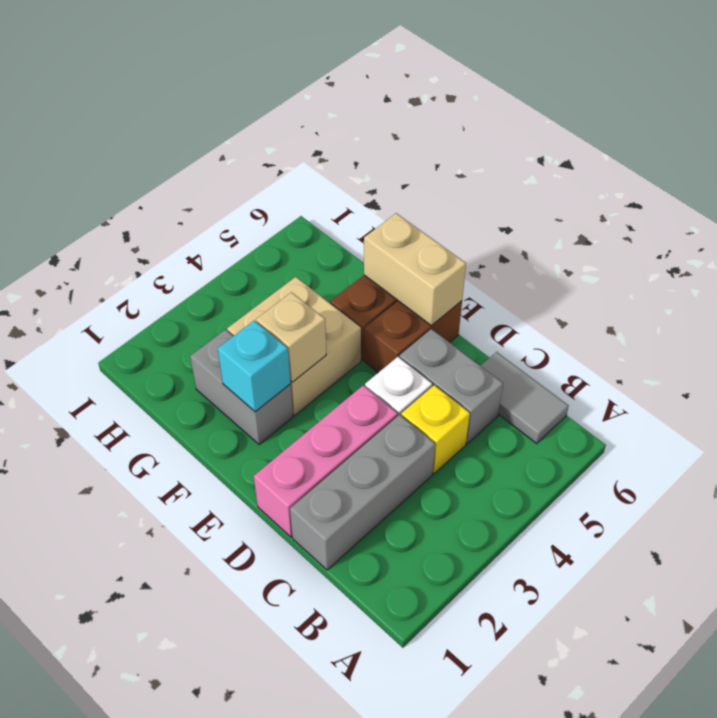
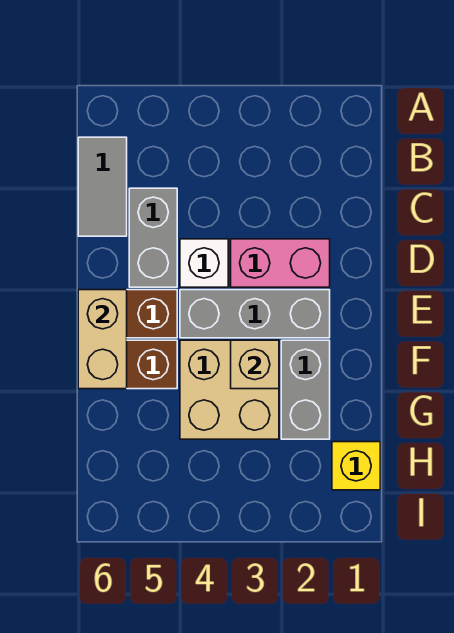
grey 1x3 brick [290,415,435,570] -> grey 1x3 brick moved to [180,290,330,338]
yellow 1x1 brick [401,385,470,474] -> yellow 1x1 brick moved to [332,442,380,490]
pink 1x3 brick [254,385,398,537] -> pink 1x2 brick [231,239,330,287]
cyan 1x1 brick [218,321,290,412] -> none

